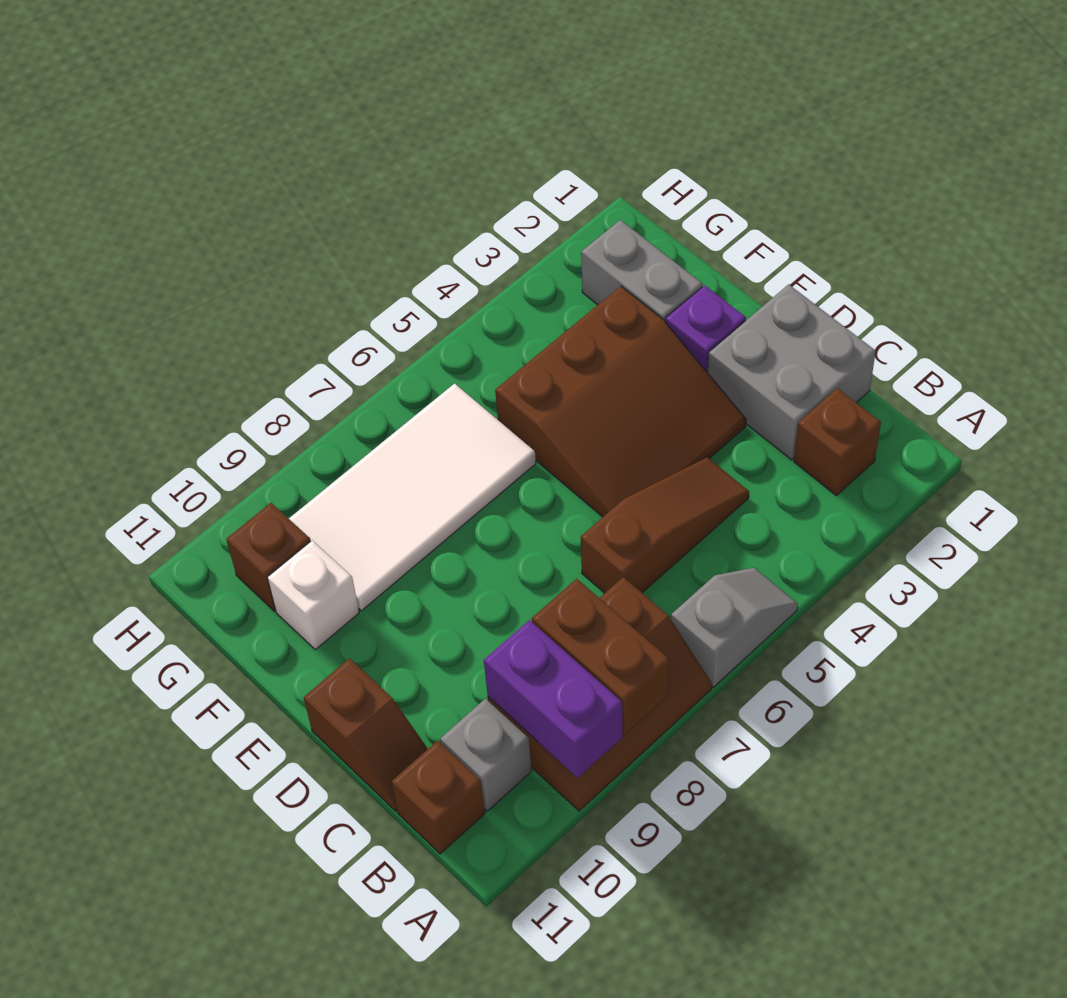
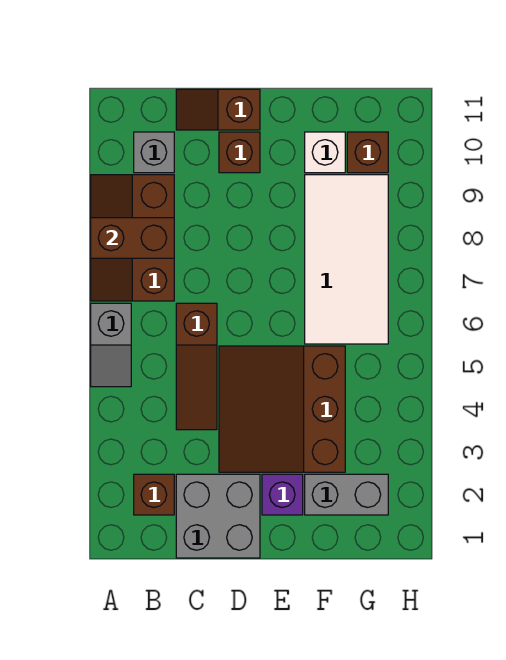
purple 1x2 brick [484,620,622,778] -> none
brown 1x1 brick [392,741,485,854] -> brown 1x1 brick moved to [219,132,260,173]

